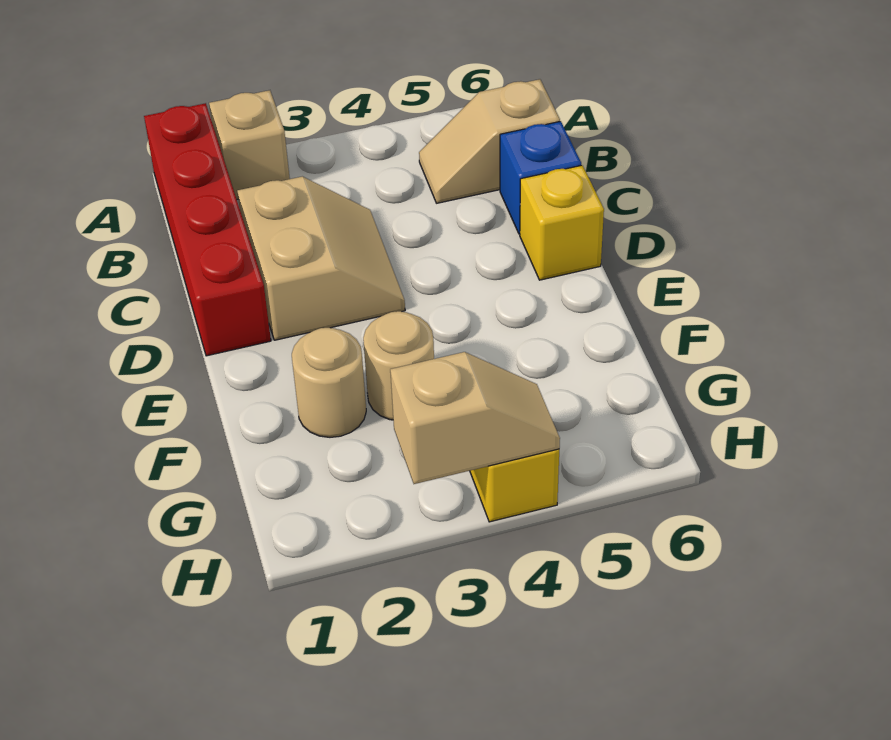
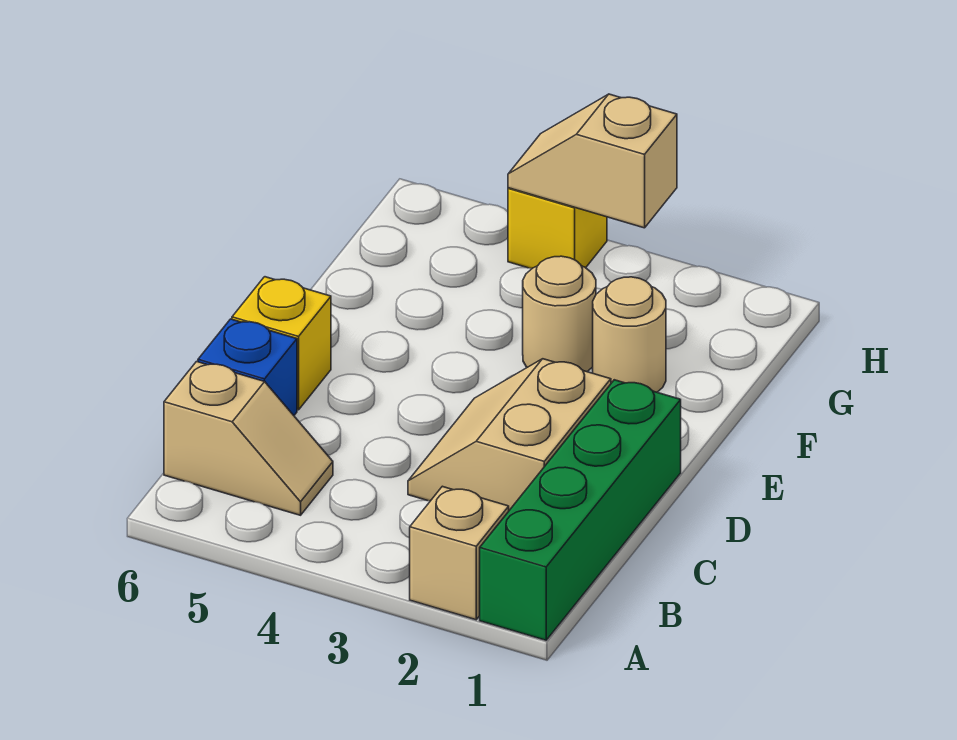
red 1x4 brick [144,103,271,356] -> green 1x4 brick [480,380,681,640]

